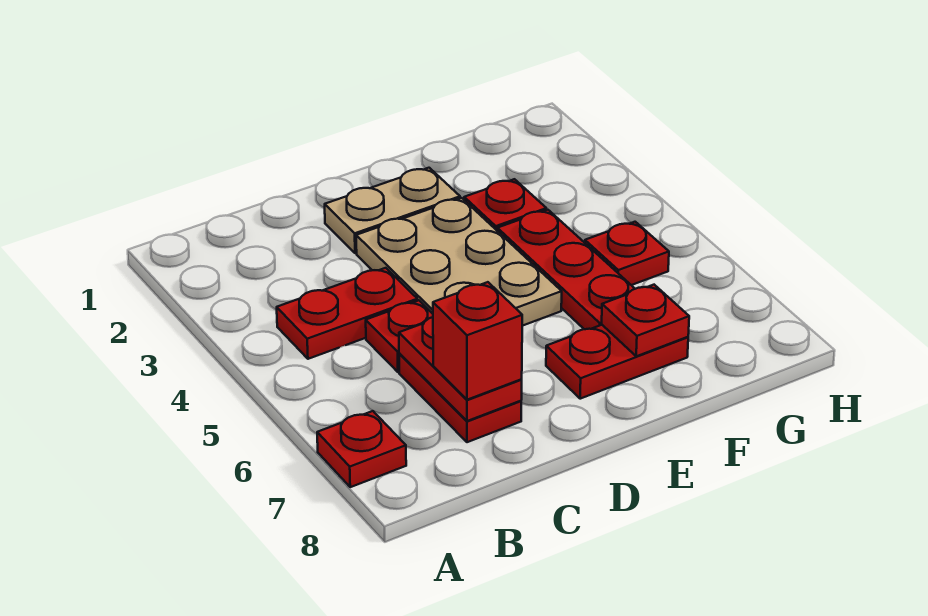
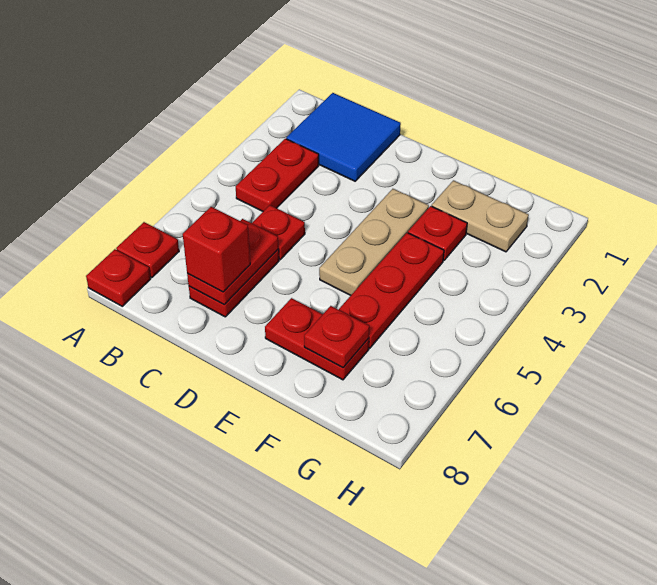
none -> blue 2x2 tile [286,93,401,181]
red 1x2 plate [277,268,417,359] -> red 1x2 plate turned to [236,139,319,211]
tan 1x2 plate [325,168,460,253] -> tan 1x2 plate moved to [432,180,529,252]
tan 2x3 plate [356,198,562,326] -> tan 1x3 plate [319,189,429,295]
red 1x1 plate [585,222,669,285] -> red 1x1 plate moved to [86,249,151,306]

